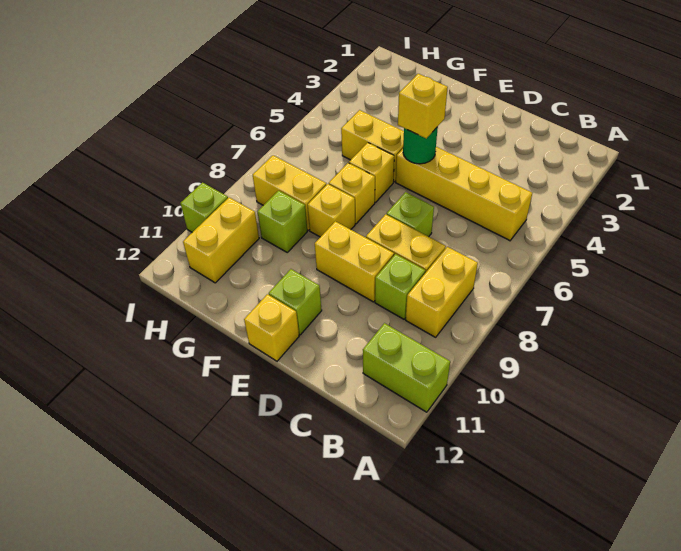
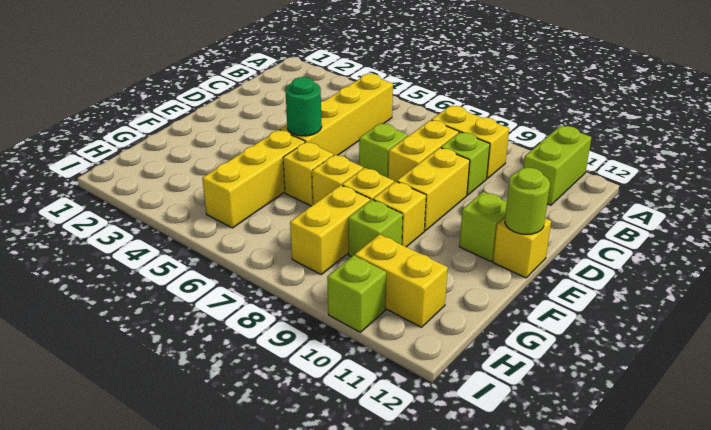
yellow 1x1 brick [398,74,448,138] -> yellow 1x1 brick moved to [373,181,426,247]
none -> lime 1x1 round brick [505,168,550,235]
yellow 1x2 brick [341,110,404,182] -> yellow 1x3 brick [202,130,305,228]

